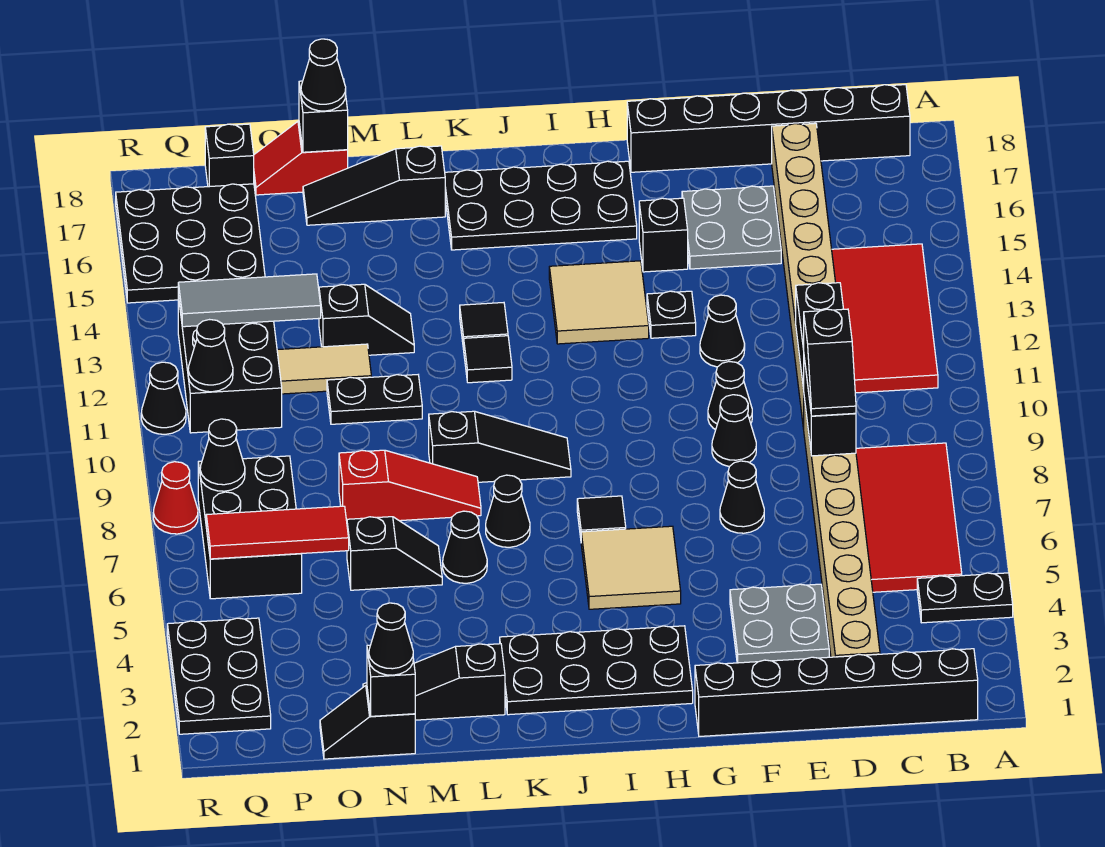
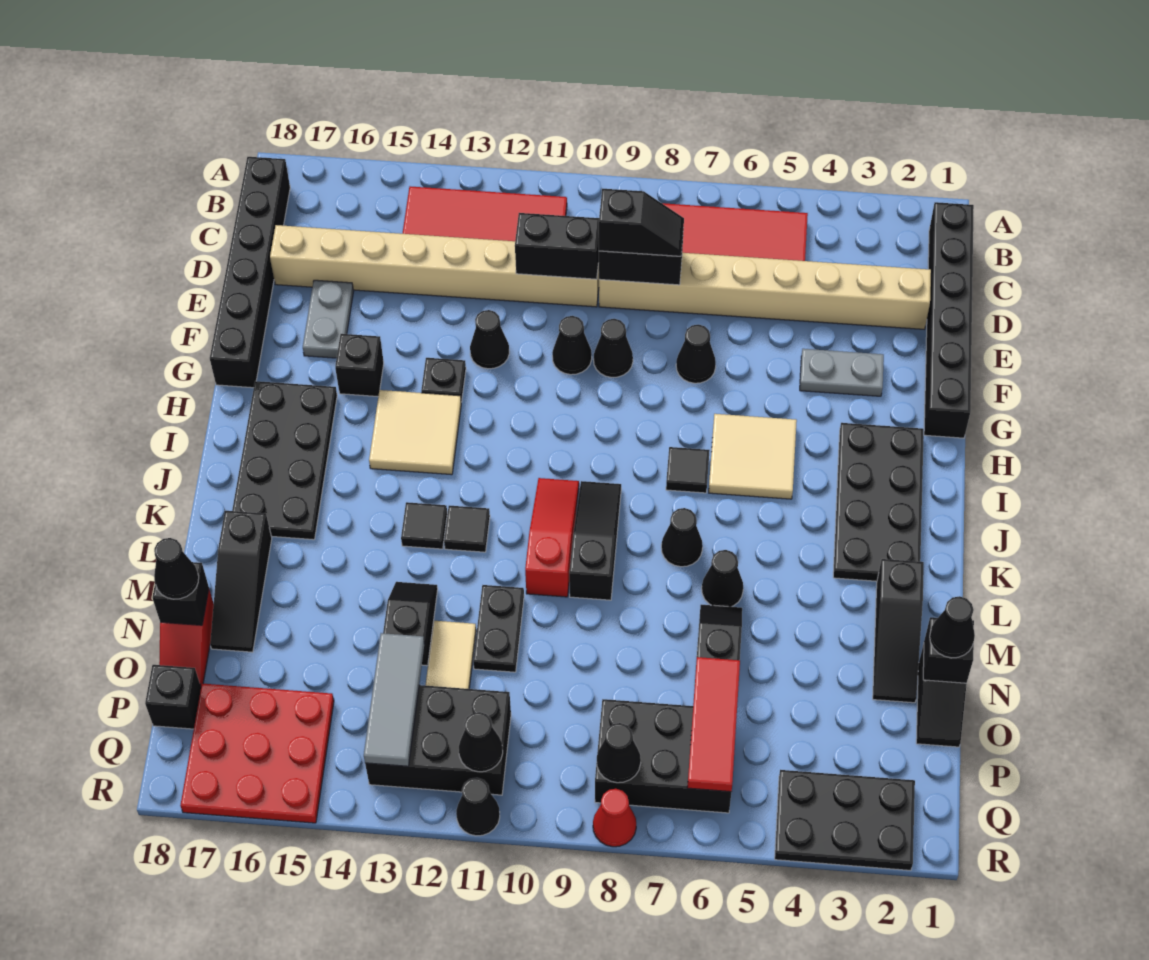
black 1x2 plate [917,573,1013,623] -> none
grey 2x2 plate [730,584,829,663] -> grey 1x2 plate [800,349,884,396]
grey 2x2 plate [682,186,781,269] -> grey 1x2 plate [303,280,353,358]
red 1x3 slope [339,450,481,521] -> red 1x3 slope moved to [525,478,579,597]
black 3x3 plate [116,184,265,303] -> red 3x3 plate [180,684,334,823]

